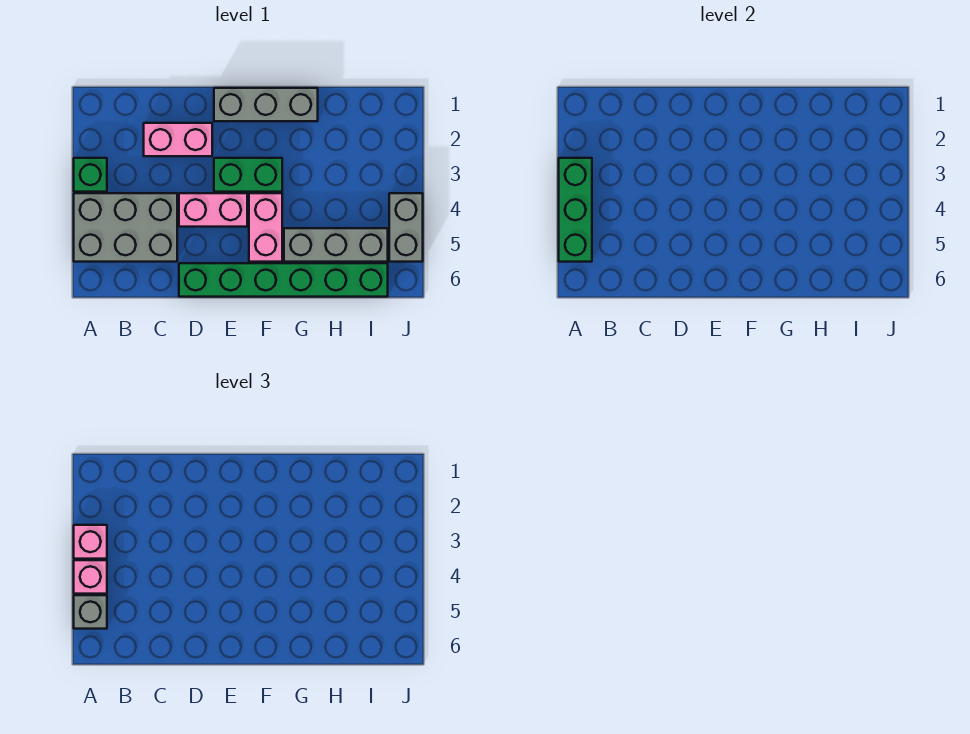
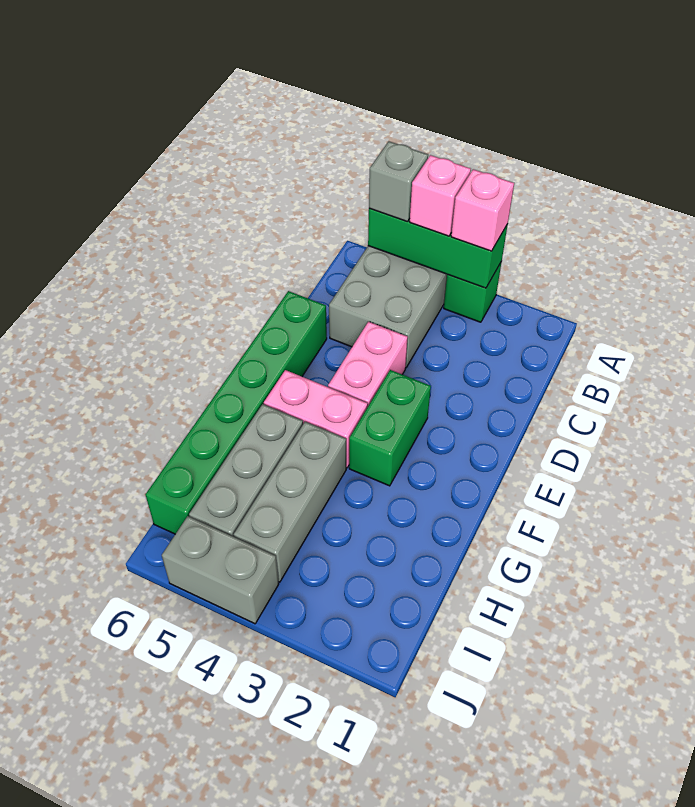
pink 1x2 brick [144,123,212,156] -> none
grey 1x3 brick [214,88,318,121] -> grey 1x3 brick moved to [234,422,346,582]

